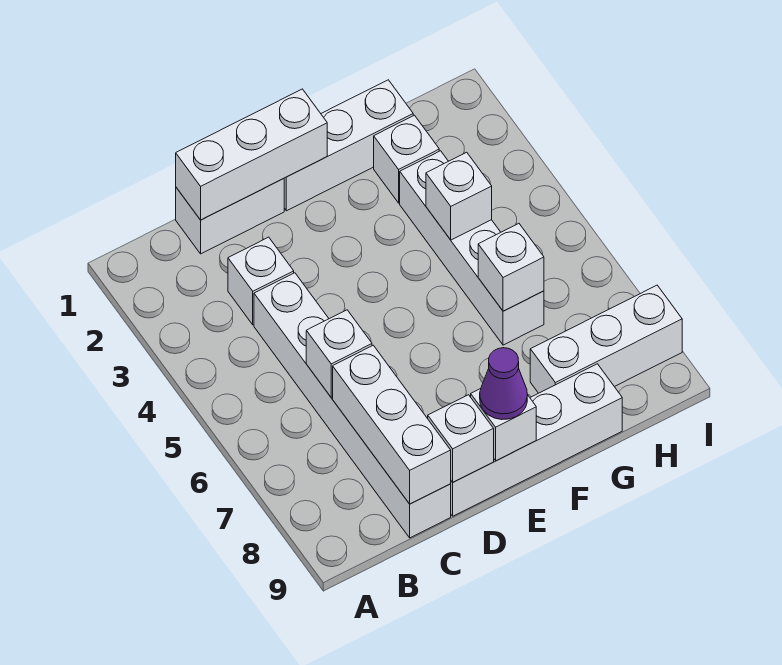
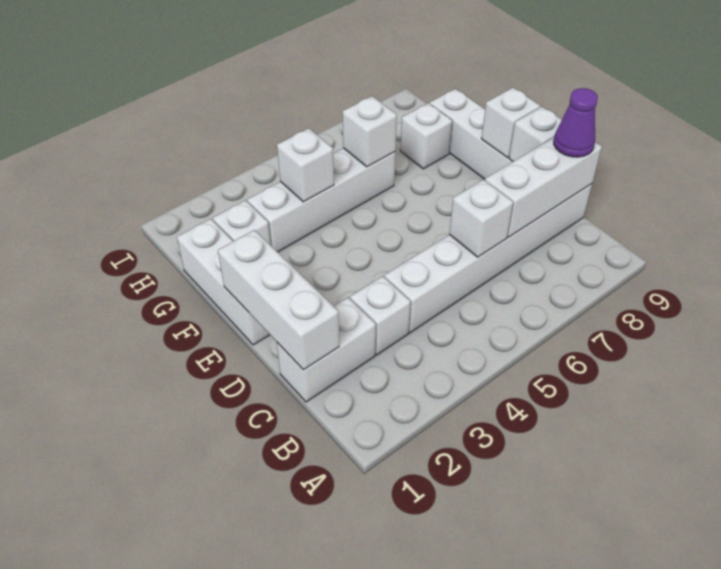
white 1x2 brick [176,179,284,254] -> white 1x2 brick turned to [277,298,376,402]
purple 1x1 cone [480,348,527,420] -> purple 1x1 cone moved to [554,88,598,157]
white 1x3 brick [530,285,682,393] -> white 1x1 brick [400,103,452,169]

